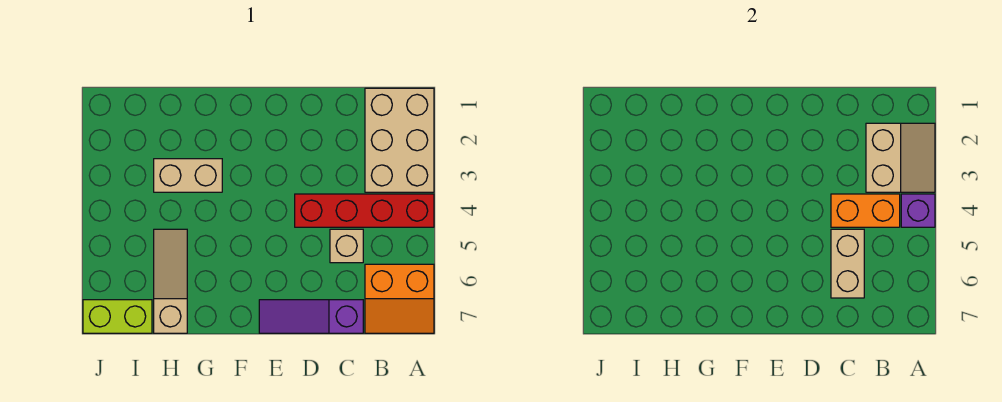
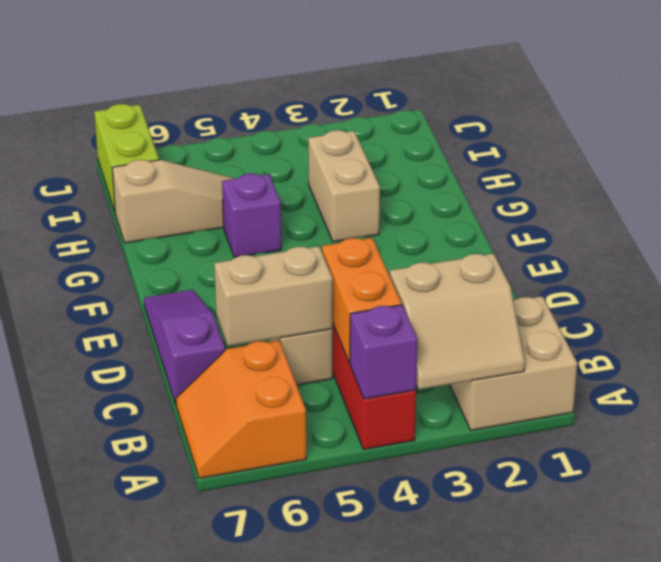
tan 2x3 brick [365,88,434,192] -> tan 2x2 brick [450,296,577,430]
none -> purple 1x1 brick [222,174,281,258]

